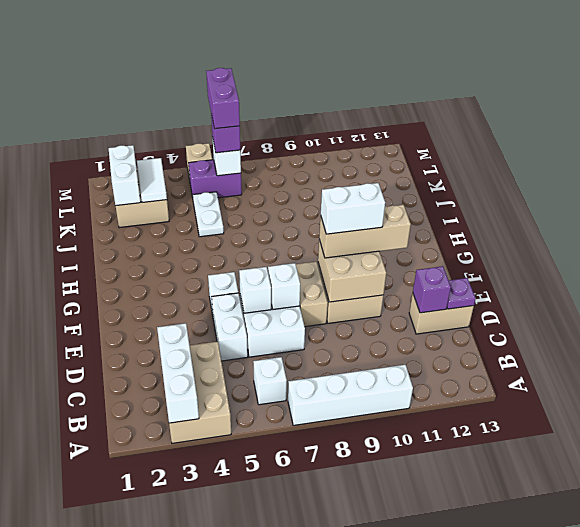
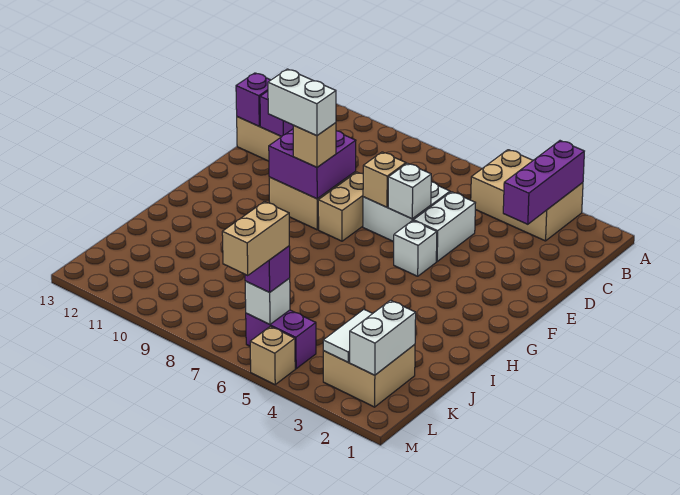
tan 2x3 brick [169,342,231,443] -> tan 2x3 brick turned to [471,150,583,241]
white 1x3 brick [157,323,199,423] -> purple 1x3 brick [503,141,584,224]
white 1x4 brick [288,365,413,426] -> none
white 1x1 brick [253,357,287,405] -> none
purple 1x1 plate [447,278,476,309] -> purple 1x1 brick [236,73,270,126]
white 1x1 brick [268,263,300,309] -> tan 1x1 brick [363,152,406,207]
tan 2x2 brick [318,240,386,302] -> purple 2x2 brick [269,129,356,199]
tan 1x3 brick [319,205,411,258] -> tan 1x1 brick [293,123,336,167]
white 1x2 plate [193,192,224,237] -> none
purple 1x2 brick [206,68,240,129] -> tan 1x2 brick [222,202,289,276]

